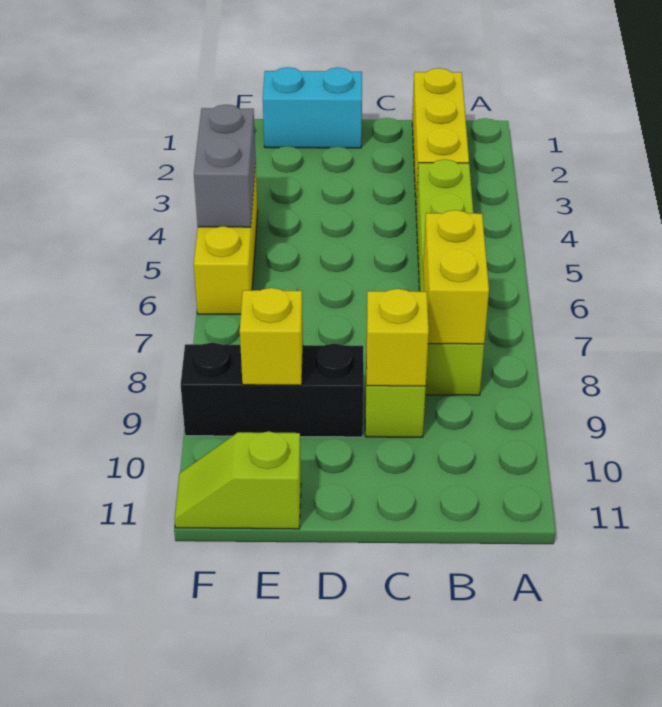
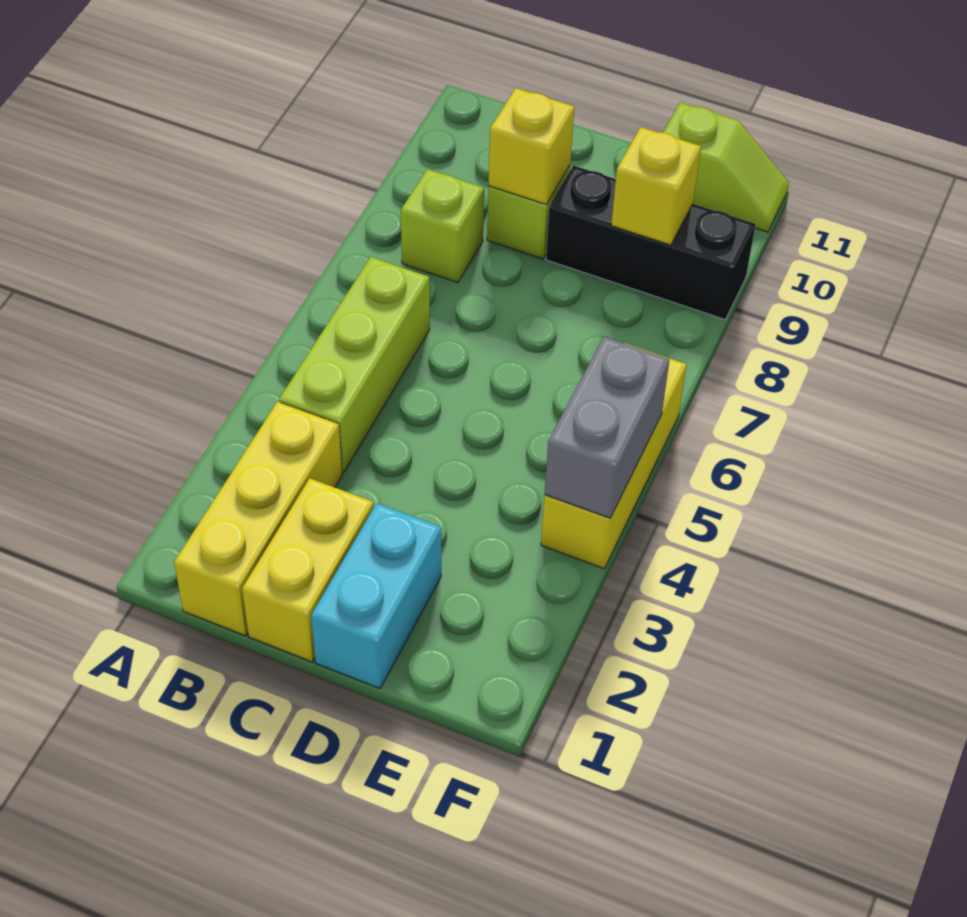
yellow 1x2 brick [423,210,489,344] -> yellow 1x2 brick moved to [242,478,374,662]
cyan 1x2 brick [263,67,362,148] -> cyan 1x2 brick turned to [311,503,441,689]

